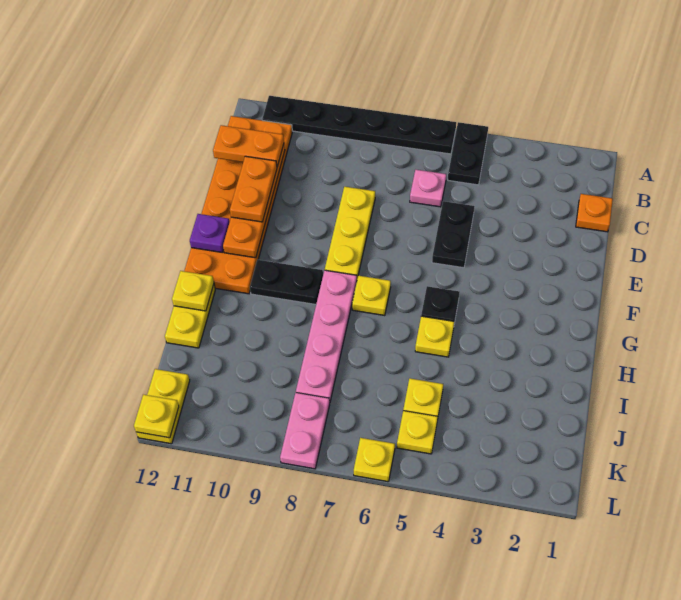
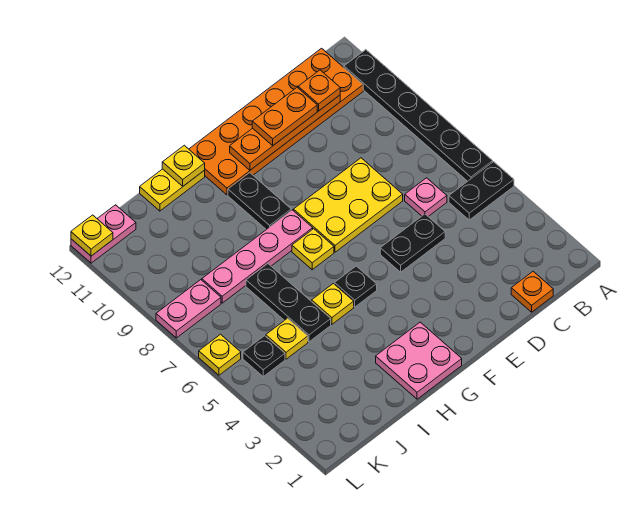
orange 1x2 plate [213,125,284,166] -> orange 1x1 plate [298,70,340,111]
yellow 1x3 plate [325,187,375,279] -> yellow 2x3 plate [293,158,403,252]
purple 1x1 plate [190,214,230,252] -> none
none -> pink 2x2 plate [376,322,462,399]
none -> black 1x3 plate [246,264,331,342]
yellow 1x1 plate [397,411,438,454] -> black 1x1 plate [243,336,285,377]
yellow 1x2 plate [136,369,190,444] -> pink 1x2 plate [71,205,136,263]

